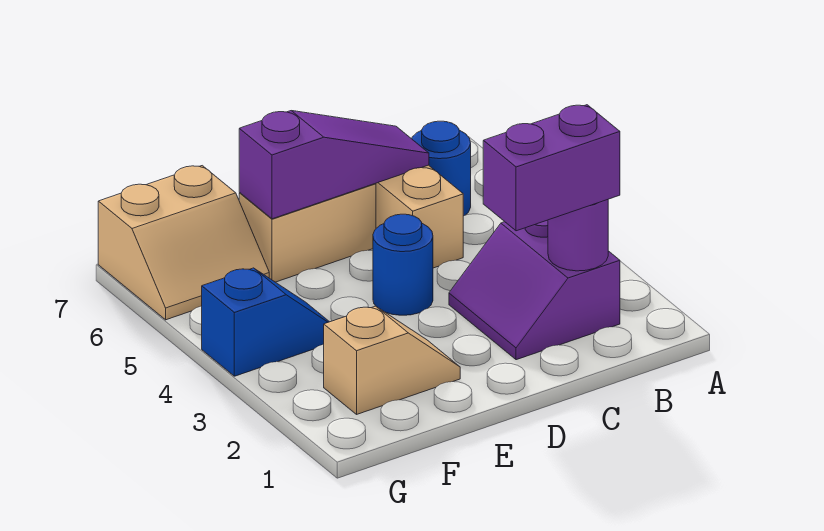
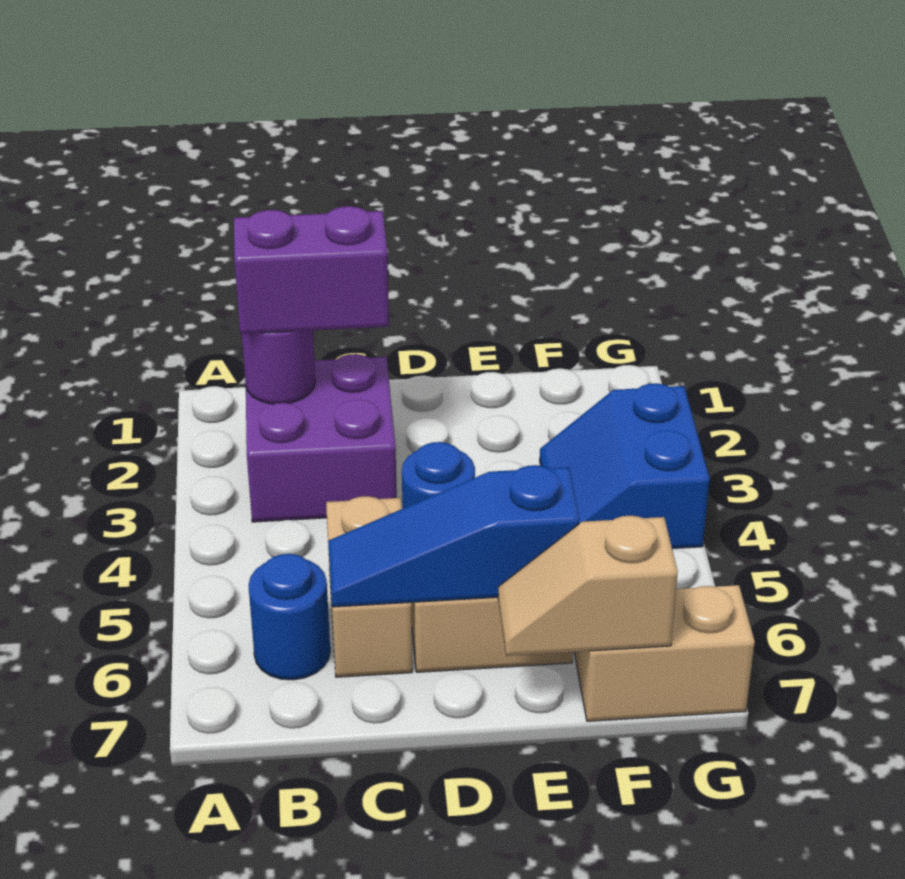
purple 2x2 slope [449,220,620,360] -> purple 2x2 brick [246,354,397,522]
purple 1x3 slope [239,111,429,219] -> blue 1x3 slope [328,465,579,607]
tan 1x2 slope [324,306,460,414] -> tan 1x2 slope moved to [498,516,678,656]
blue 1x2 slope [202,268,329,376] -> blue 2x2 slope [540,383,710,549]

